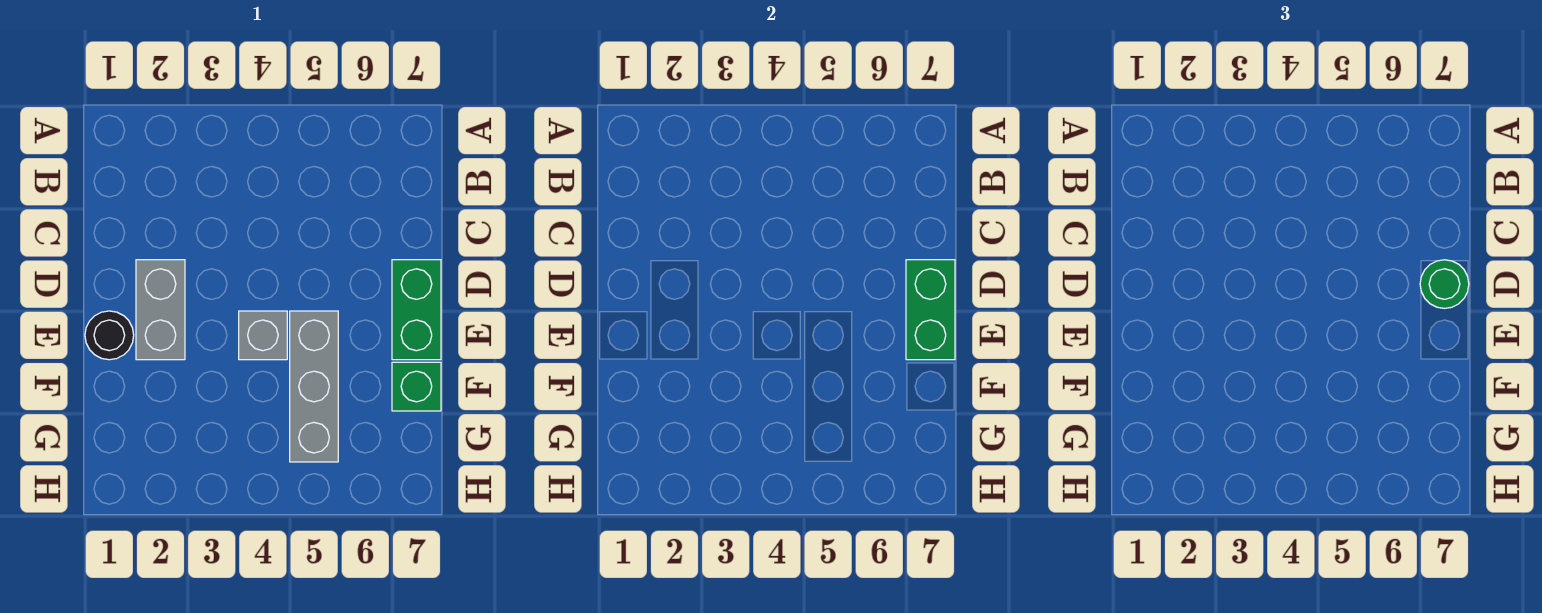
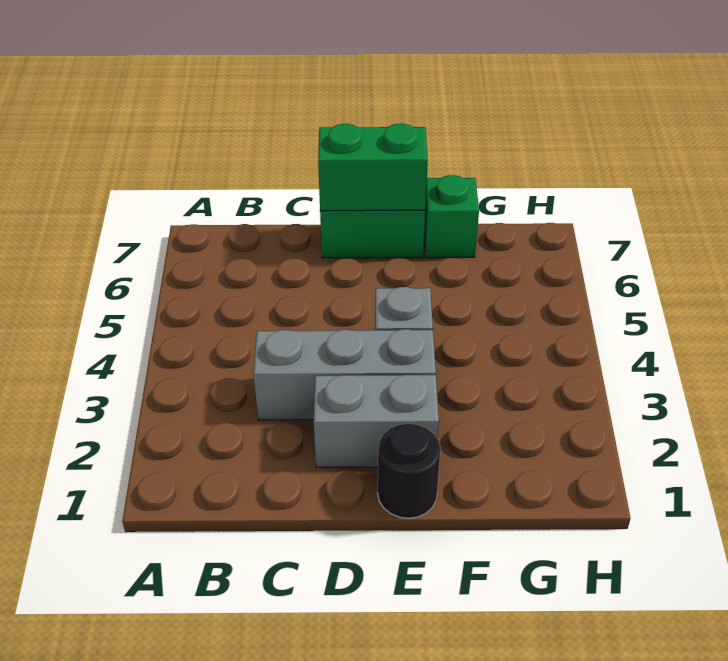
green 1x1 round brick [1420,260,1469,308] -> none
grey 1x3 brick [290,311,338,462] -> grey 1x3 brick moved to [253,329,436,420]

